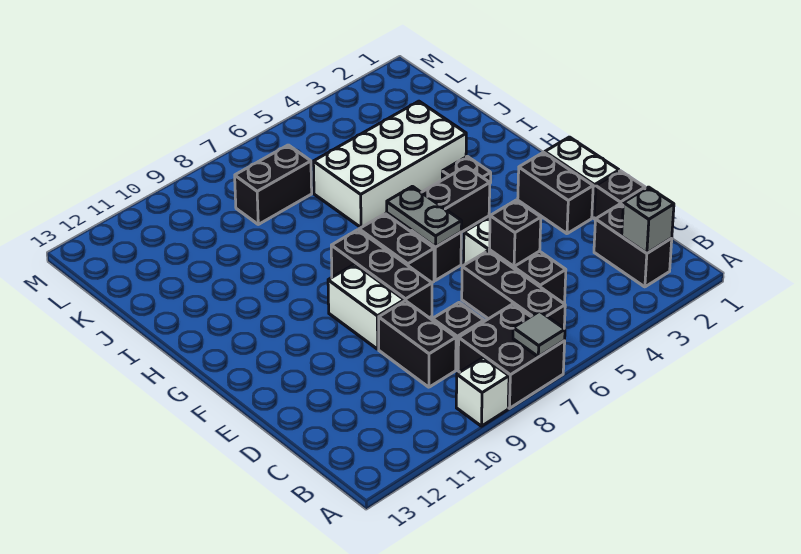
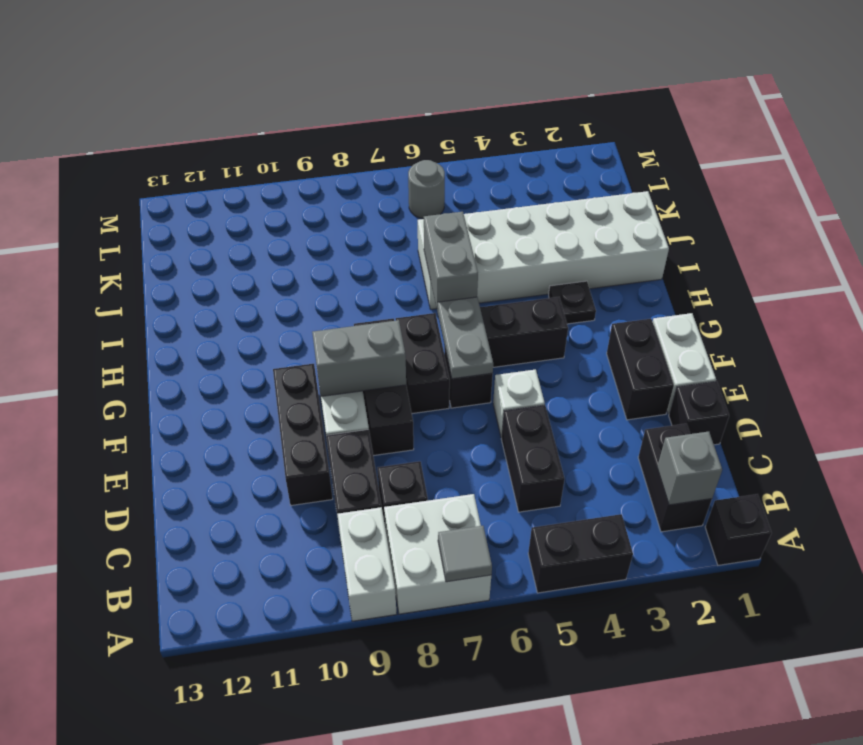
black 2x2 brick [458,304,565,408] -> white 2x2 brick [384,494,491,614]
white 1x1 brick [456,357,509,426] -> white 1x2 brick [337,507,397,621]
black 1x3 brick [462,251,565,328] -> black 1x3 brick moved to [273,364,333,505]
black 1x1 brick [489,200,541,266] -> black 1x1 brick moved to [705,494,772,565]
none -> grey 1x2 brick [312,320,406,396]
none -> grey 1x2 brick [424,212,478,310]
white 2x4 brick [313,101,466,227] -> white 2x6 brick [418,191,669,309]
black 1x2 brick [235,145,312,224] -> black 1x2 brick moved to [528,514,633,593]
none -> grey 1x1 round brick [408,160,445,219]

